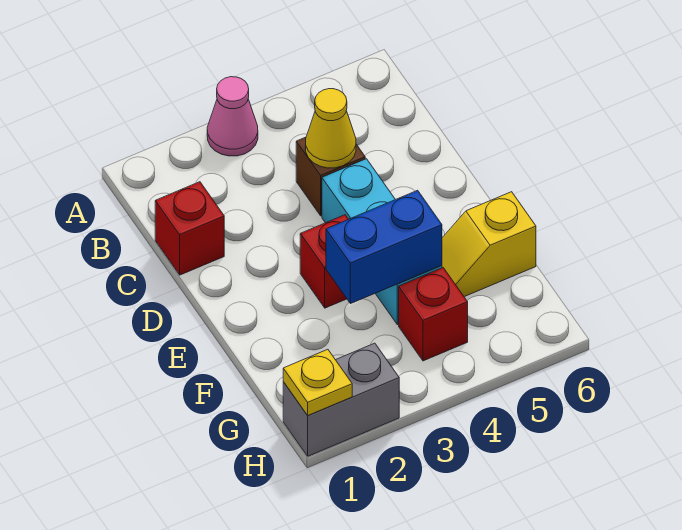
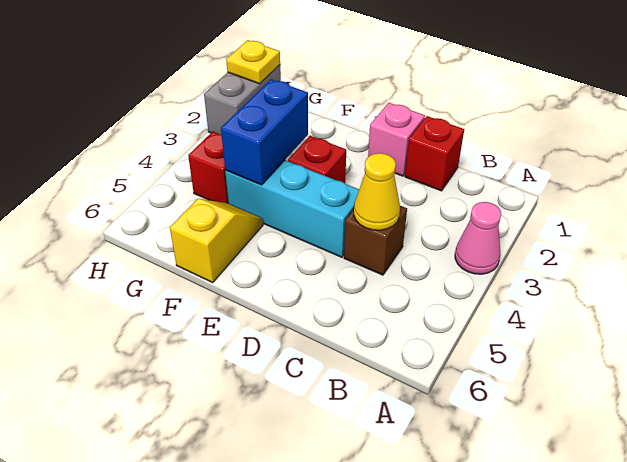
none -> pink 1x1 brick [368,103,425,176]

